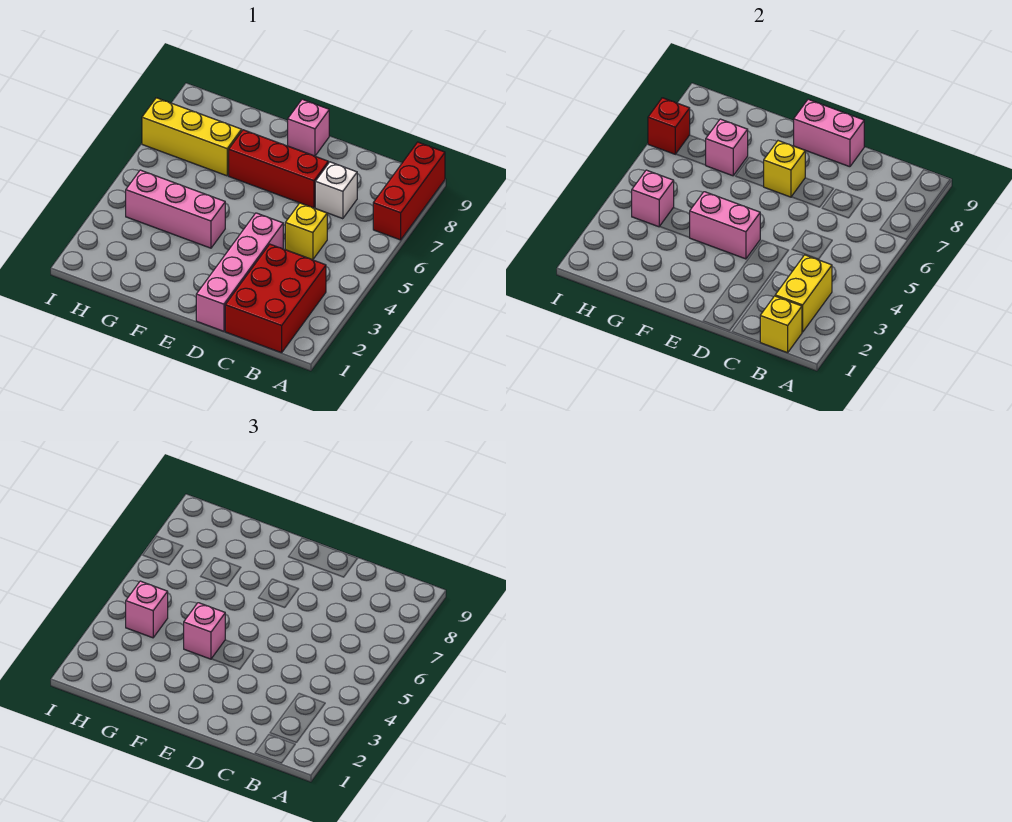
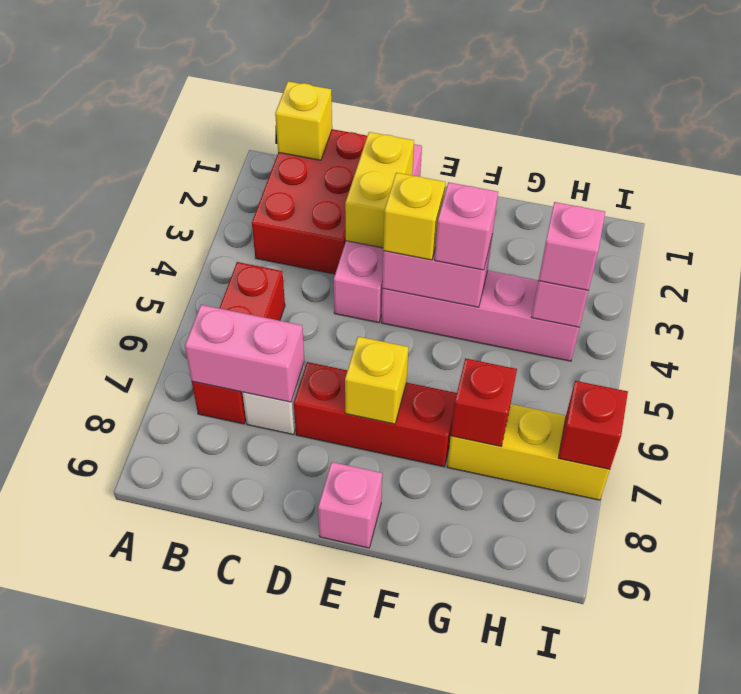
red 1x3 brick [373,142,445,240] -> red 1x3 brick moved to [192,262,285,424]
yellow 1x2 brick [775,255,832,332] -> yellow 1x2 brick moved to [345,132,414,248]
yellow 1x1 brick [285,203,327,260] -> yellow 1x1 brick moved to [383,173,446,260]
pink 1x2 brick [794,99,864,167] -> pink 1x2 brick moved to [185,305,304,402]
pink 1x3 brick [126,170,225,248] -> pink 1x4 brick [381,271,579,361]
pink 1x1 brick [706,119,748,176] -> red 1x1 brick [451,358,517,446]

